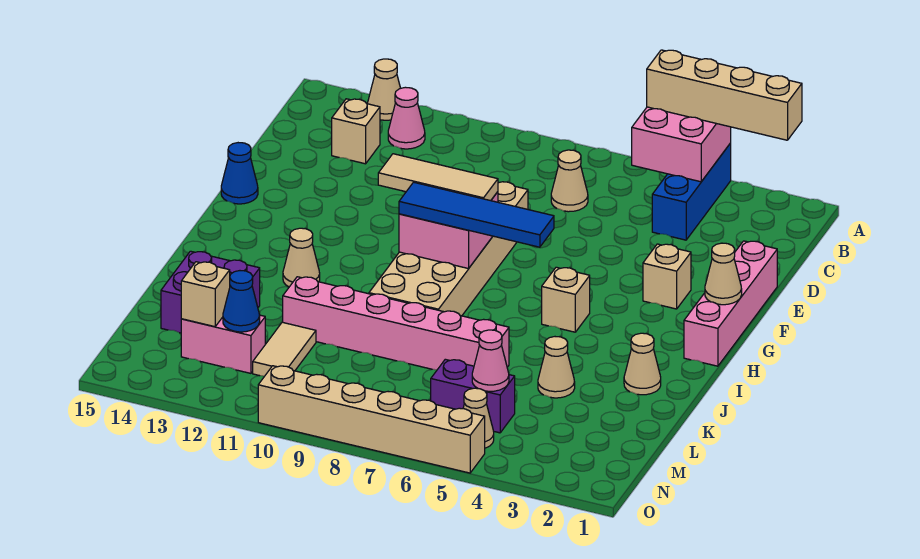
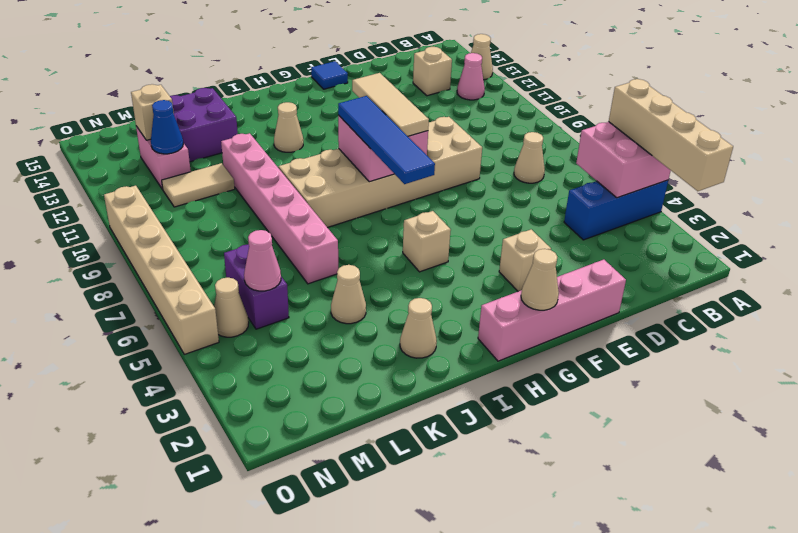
blue 1x1 cone [221,143,258,204] -> blue 1x1 tile [311,61,348,89]

